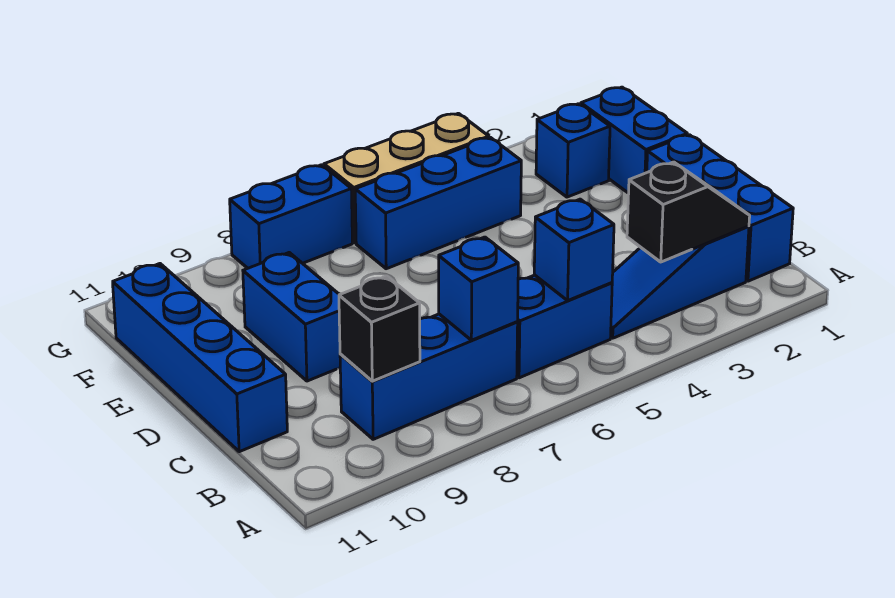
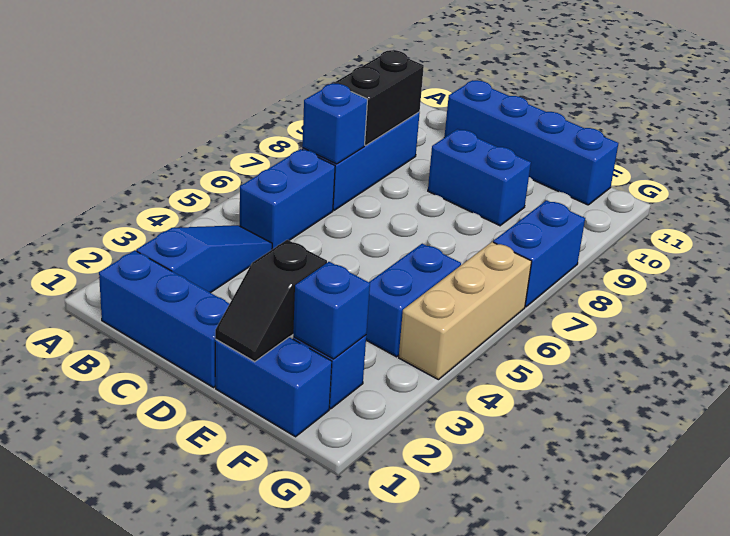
black 1x2 slope [627,162,750,262] -> black 1x2 slope moved to [215,240,327,362]
blue 1x1 brick [534,199,614,300] -> blue 1x1 brick moved to [293,262,370,359]
black 1x1 brick [339,276,420,381] -> black 1x2 brick [334,50,424,146]
blue 1x3 brick [355,137,521,269] -> blue 1x2 brick [366,244,461,357]

